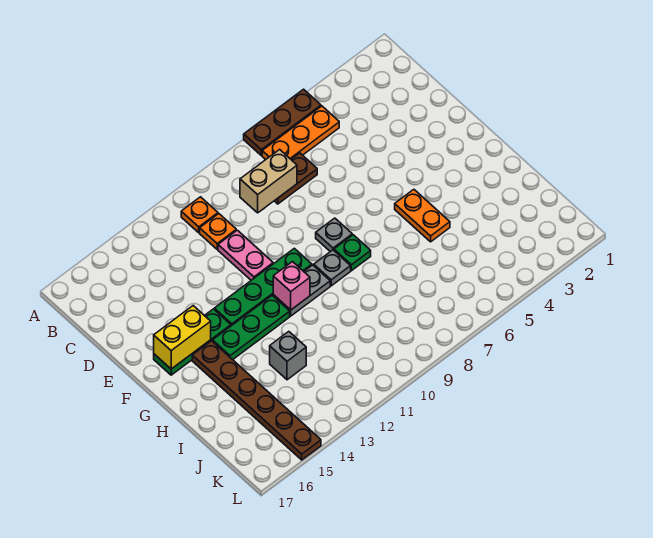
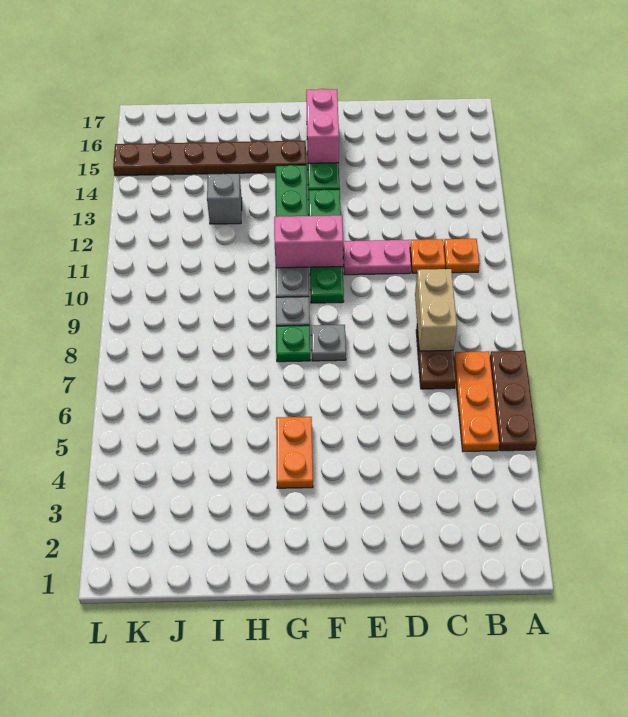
yellow 1x2 brick [154,306,211,369] -> pink 1x2 brick [306,89,339,163]
orange 1x2 plate [395,190,450,242] -> orange 1x2 plate turned to [276,417,313,488]
pink 1x1 brick [273,262,310,310] -> pink 1x2 brick [274,215,343,268]

